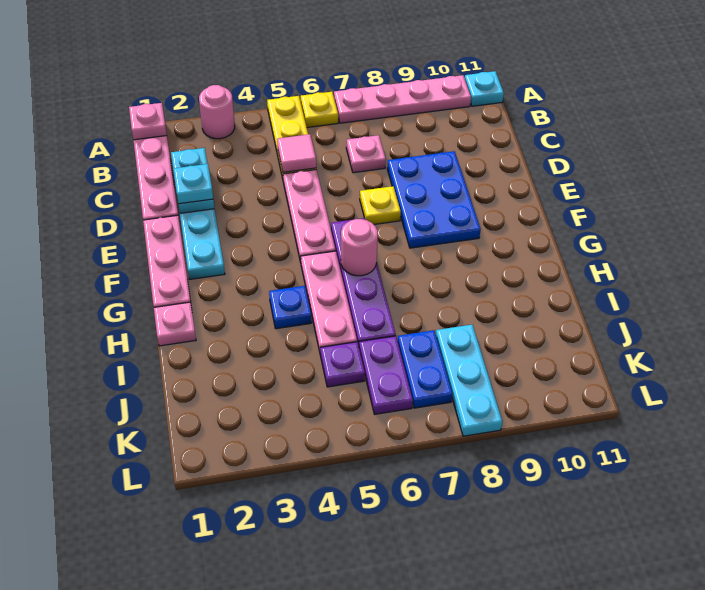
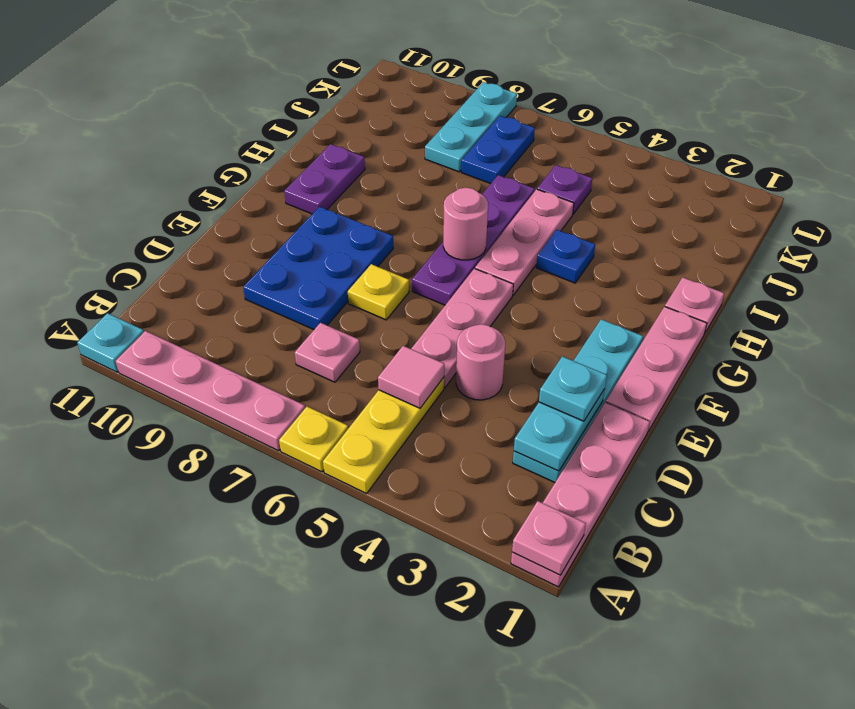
pink 1x1 round brick [199,85,235,139] -> pink 1x1 round brick moved to [456,324,505,400]
purple 1x2 plate [359,336,413,414] -> purple 1x2 plate moved to [284,144,365,214]

